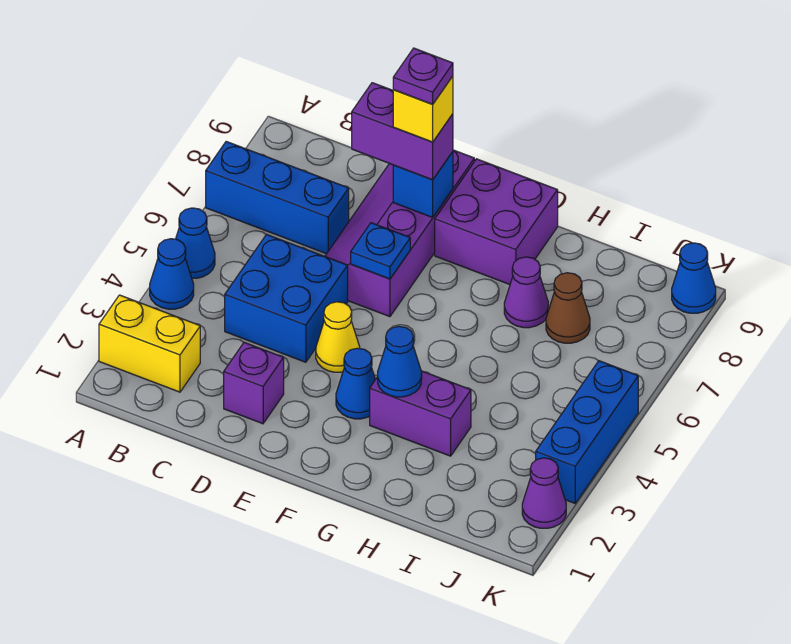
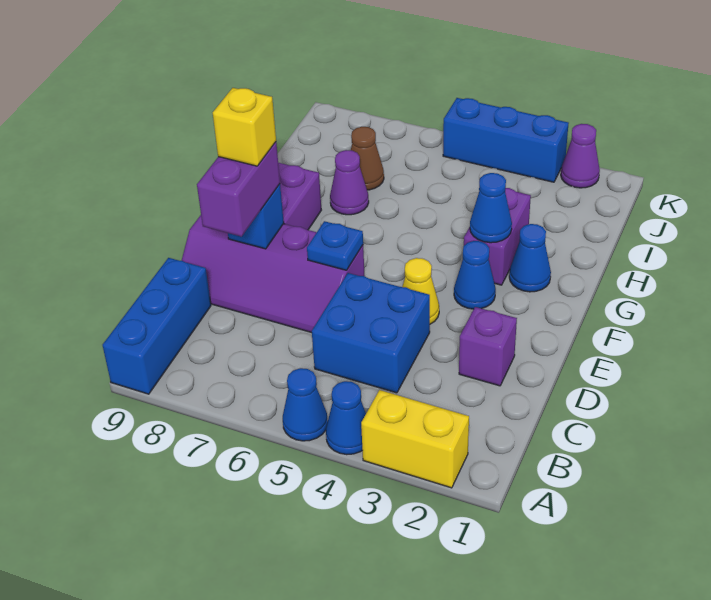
yellow 1x2 brick [99,295,200,392] -> yellow 1x2 brick turned to [361,390,469,488]
blue 1x3 brick [206,142,349,254] -> blue 1x3 brick moved to [103,258,211,394]
purple 1x1 plate [393,48,453,104] -> none
blue 1x1 cone [672,243,716,313] -> blue 1x1 cone moved to [509,224,551,292]

